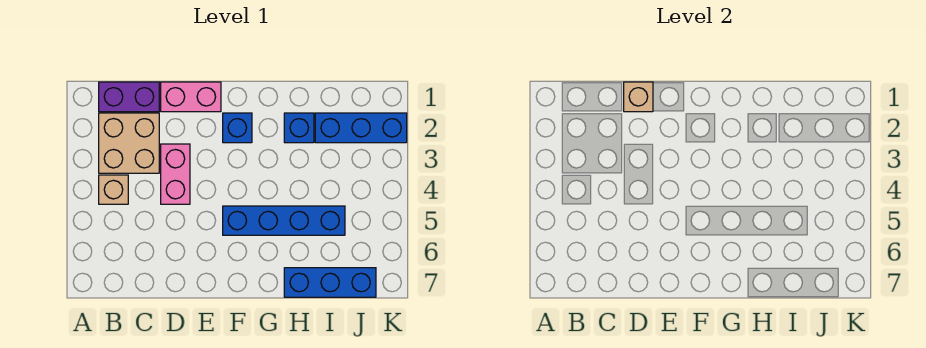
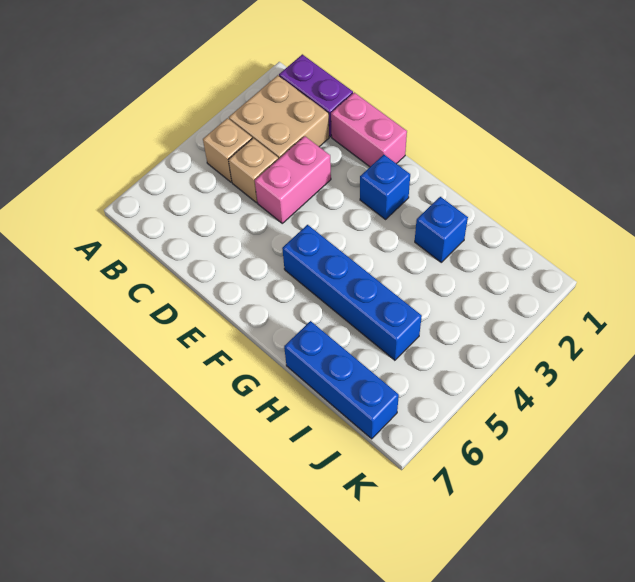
tan 1x1 brick [624,82,653,112] -> tan 1x1 brick moved to [229,138,278,203]
blue 1x3 brick [315,113,407,143] -> none

